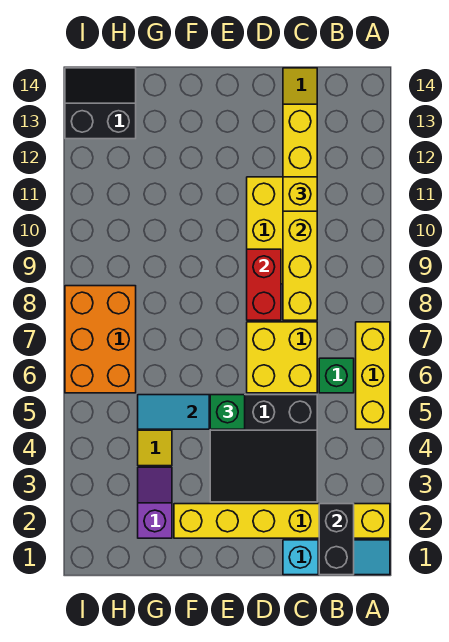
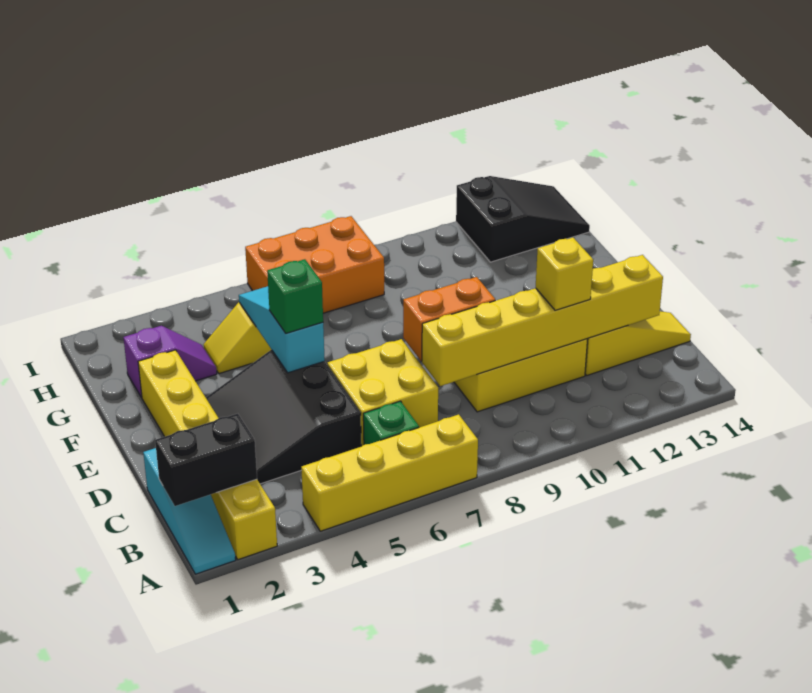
yellow 1x3 brick [356,322,390,429] -> yellow 1x4 brick [301,414,478,531]
red 1x2 brick [247,249,281,320] -> orange 1x2 brick [403,277,495,361]
black 2x2 slope [65,68,136,139] -> black 2x3 slope [456,176,590,262]

